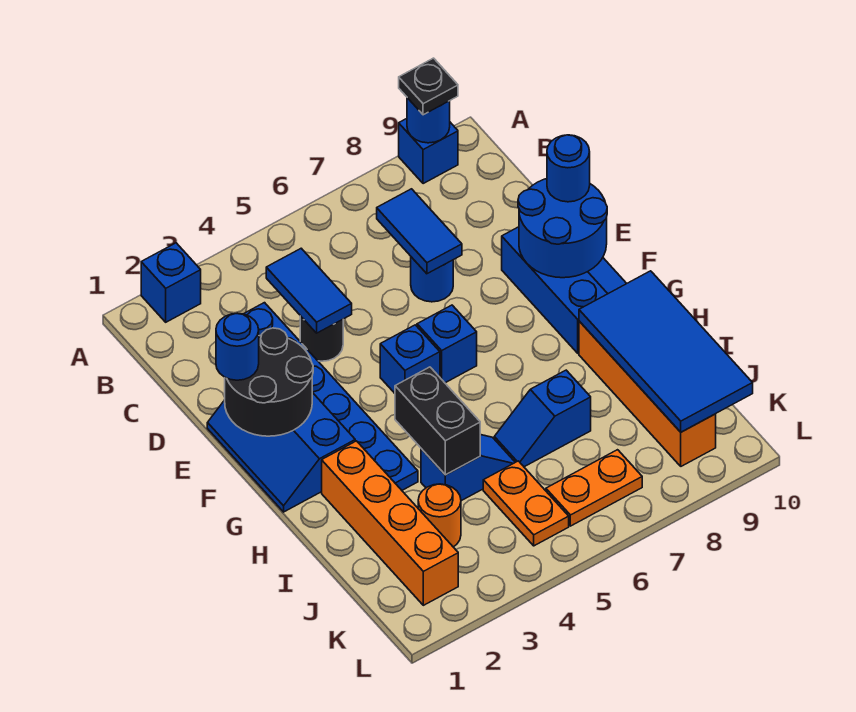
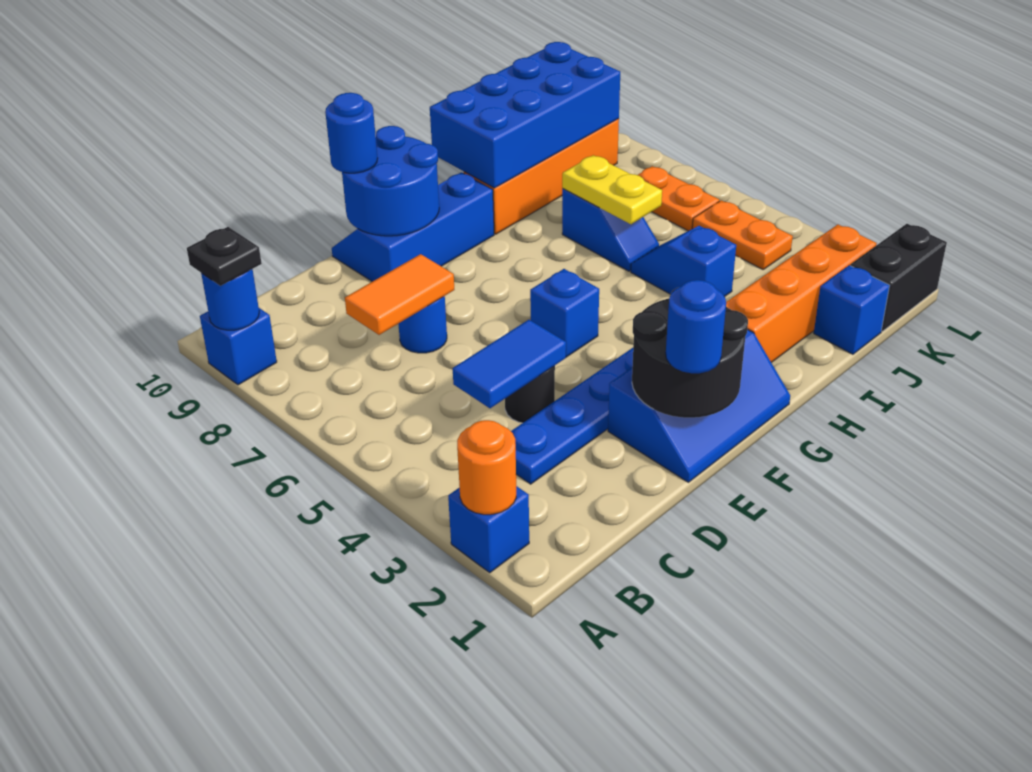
blue 1x2 tile [377,189,462,274] -> orange 1x2 tile [345,254,454,335]
blue 1x1 brick [417,305,477,383] -> blue 1x1 brick moved to [814,265,890,354]
black 1x2 brick [395,367,480,475] -> black 1x2 brick moved to [851,224,947,331]
blue 2x4 tile [579,271,753,432] -> blue 2x4 brick [430,42,620,188]
none -> yellow 1x2 plate [562,155,662,224]
orange 1x1 round brick [418,484,461,547] -> orange 1x1 round brick moved to [457,420,516,515]
orange 1x2 plate [483,461,569,546] -> orange 1x2 plate turned to [692,200,793,269]

